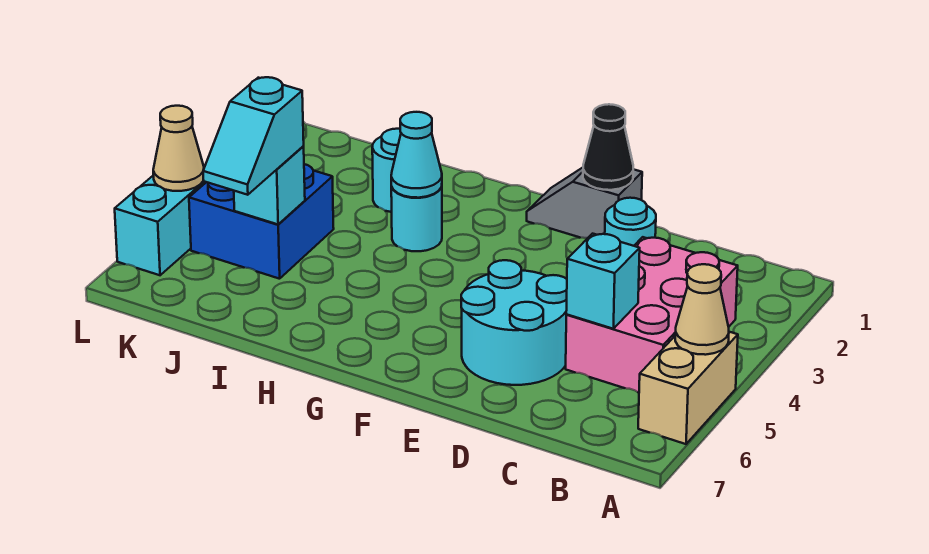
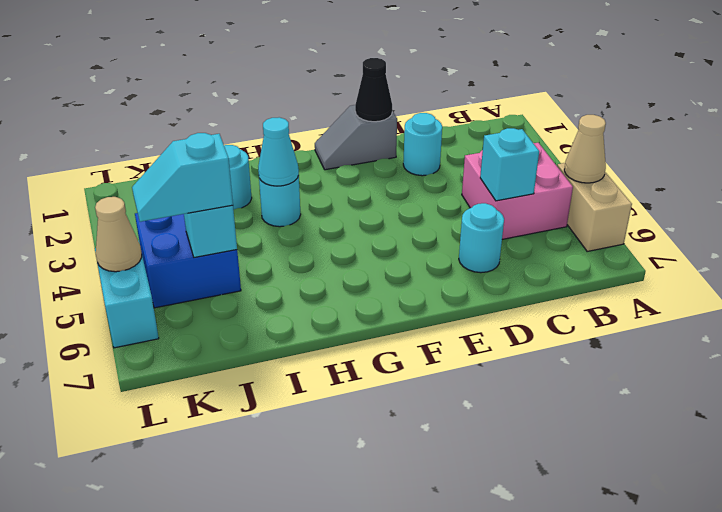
pink 2x3 brick [566,237,738,393] -> pink 2x2 brick [462,143,573,239]
cyan 2x2 round brick [461,260,567,385] -> cyan 1x1 round brick [459,203,504,273]
cyan 1x2 slope [203,77,304,195] -> cyan 1x2 slope turned to [132,133,233,222]

